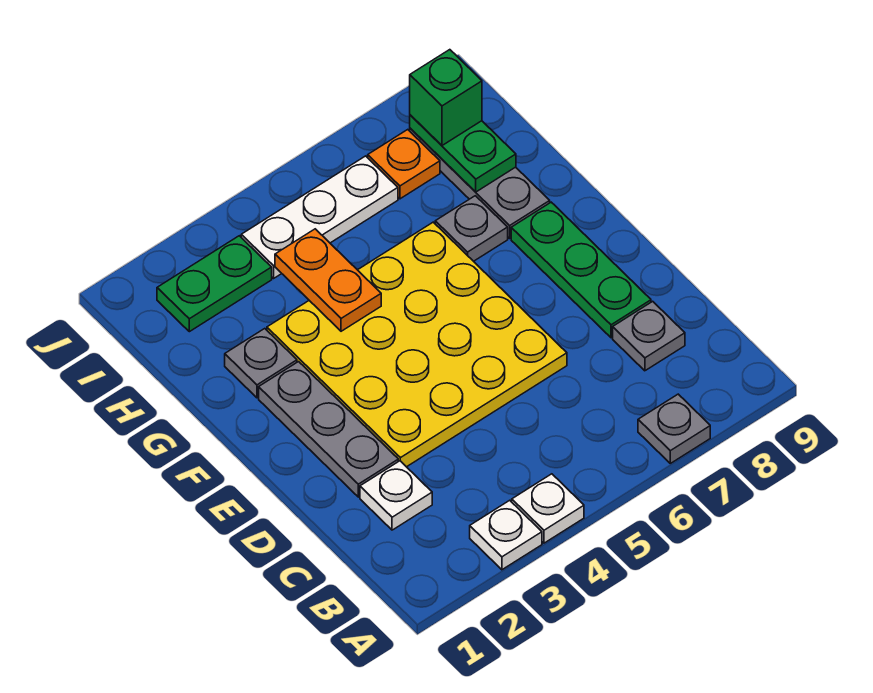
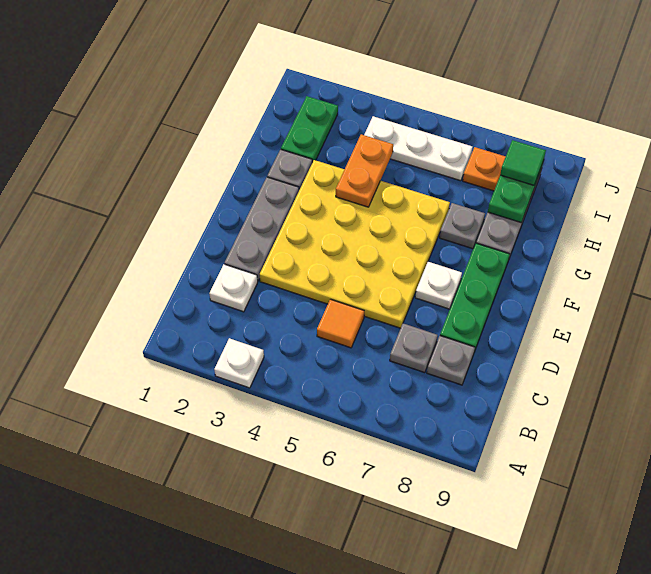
white 1x1 plate [512,474,584,543] -> white 1x1 plate moved to [415,262,462,309]
grey 1x1 plate [638,394,710,463] -> grey 1x1 plate moved to [390,324,438,373]
none -> orange 1x1 tile [317,299,364,348]
green 1x2 plate [157,236,272,332] -> green 1x2 plate turned to [281,96,338,162]
green 1x1 brick [410,50,482,145] -> green 1x1 tile [500,140,546,185]

